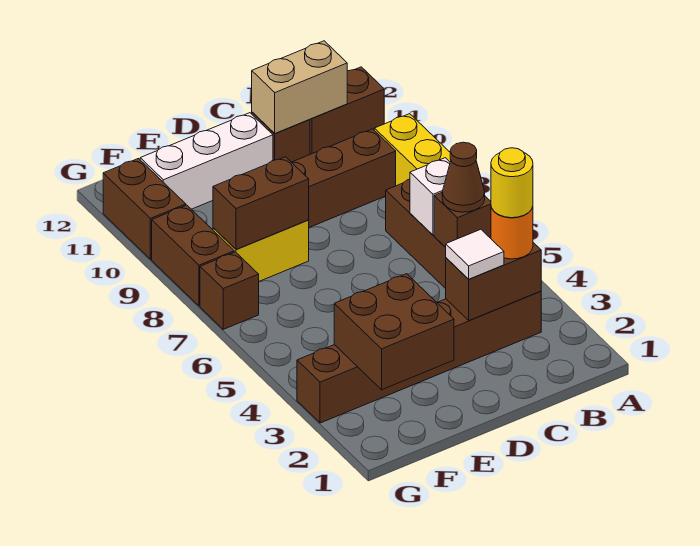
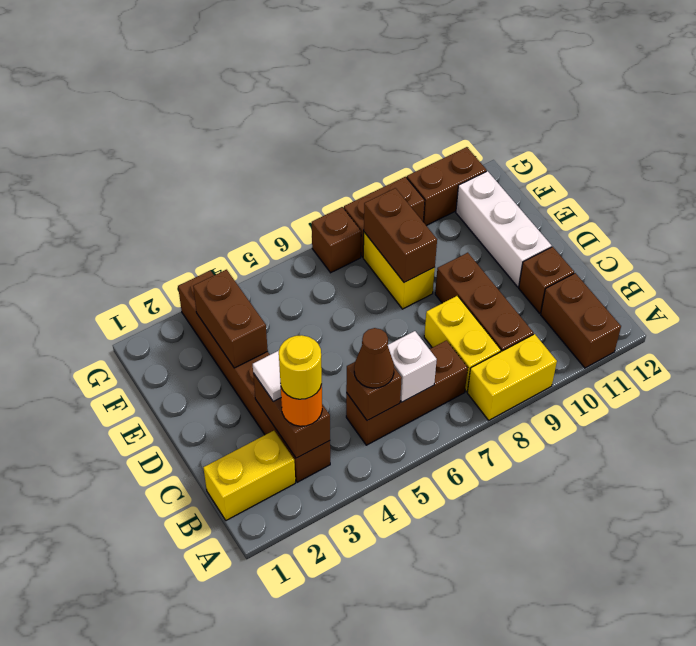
none -> yellow 1x2 brick [203,431,295,520]
none -> yellow 1x2 brick [424,296,501,392]
tan 1x2 brick [252,41,347,134] -> none
brown 2x2 brick [334,274,454,390] -> brown 1x2 brick [193,270,268,368]

